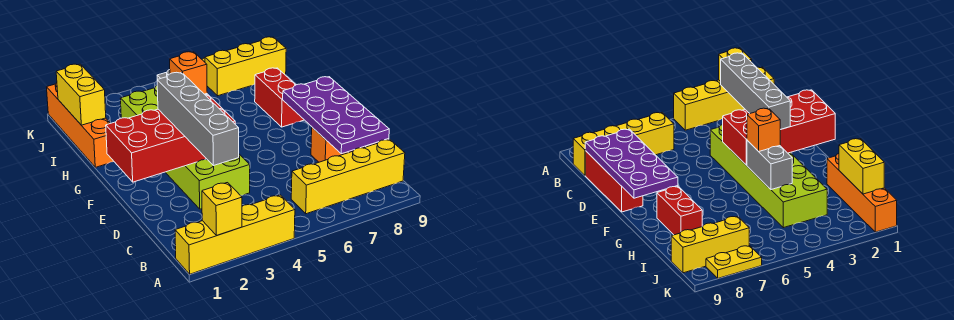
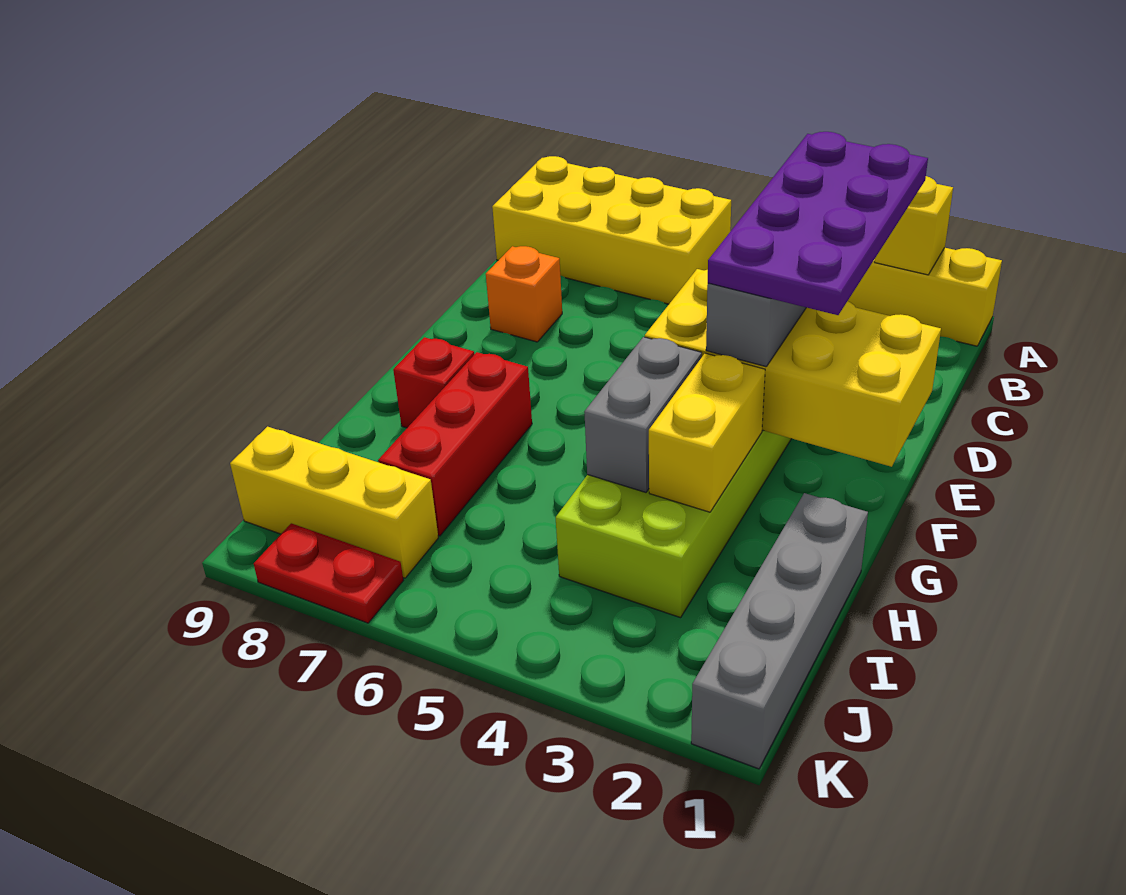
yellow 1x4 brick [291,139,405,214] -> yellow 2x4 brick [492,156,731,304]
purple 2x4 plate [283,77,389,154] -> purple 2x4 plate moved to [708,132,928,315]
red 1x3 brick [585,151,643,212] -> red 1x3 brick moved to [378,352,532,536]
red 2x4 brick [106,94,235,182] -> yellow 2x4 brick [645,269,941,467]
orange 1x1 brick [170,52,207,94] -> none
red 1x2 brick [255,68,304,127] -> red 1x1 brick [393,337,474,428]
orange 1x4 brick [47,83,114,167] -> grey 1x4 brick [691,493,868,769]
yellow 1x2 brick [56,64,106,125] -> yellow 1x2 brick moved to [649,353,765,512]
yellow 1x2 plate [706,246,762,278] -> red 1x2 plate [254,523,403,623]

